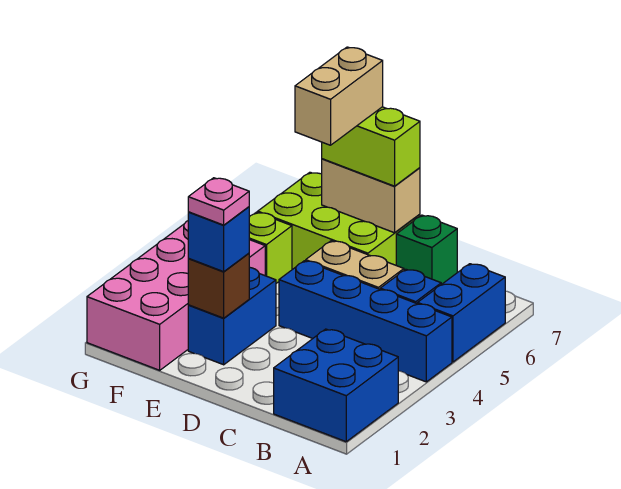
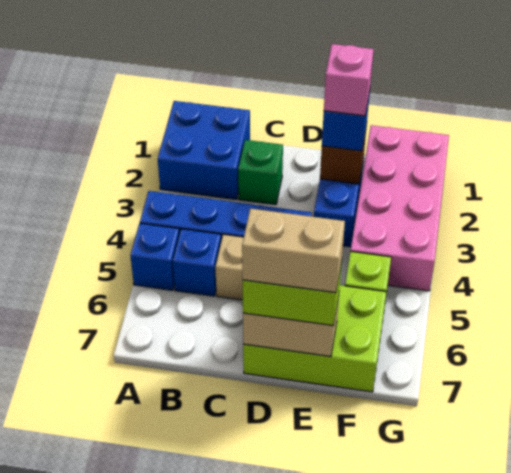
blue 1x2 brick [418,264,505,362] -> blue 1x1 brick [130,223,179,290]
green 1x1 brick [396,215,457,285] -> green 1x1 brick moved to [238,140,283,205]
pink 1x1 plate [188,178,249,225] -> pink 1x1 brick [324,44,374,116]
tan 1x2 brick [295,47,383,145] -> tan 1x2 brick turned to [242,208,345,293]

